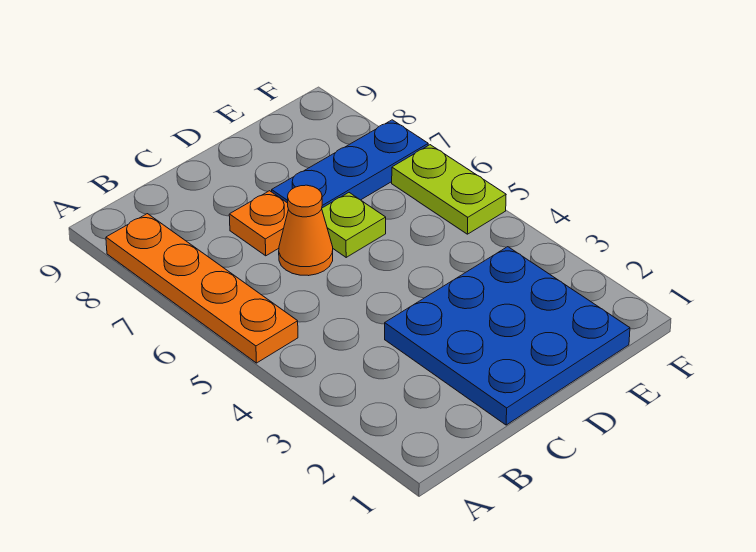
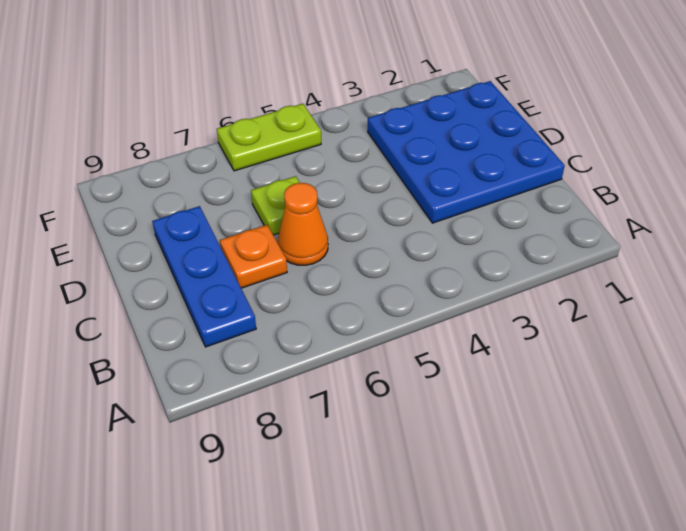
orange 1x4 plate [106,214,298,363] -> none
blue 1x3 plate [272,120,428,208] -> blue 1x3 plate moved to [152,206,256,347]

